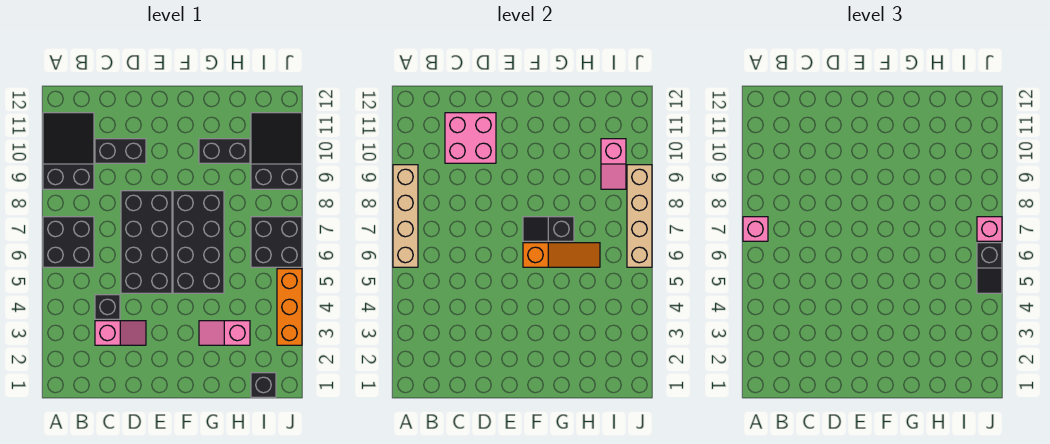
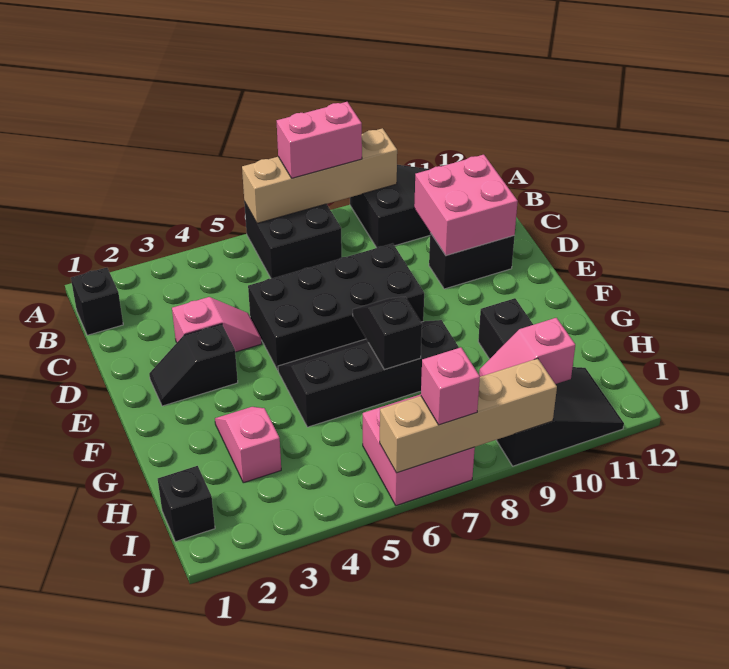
pink 1x1 brick [743,217,768,241] -> pink 1x2 brick [277,102,362,178]
pink 1x2 slope [95,321,146,345] -> pink 1x2 slope turned to [172,297,262,352]
black 1x1 brick [95,295,120,319] -> black 1x1 brick moved to [71,268,123,335]
black 1x2 brick [95,139,146,163] -> black 1x2 brick turned to [429,233,515,289]
black 2x4 brick [173,191,224,293] -> black 2x4 slope [278,320,458,427]
orange 1x3 slope [523,243,600,267] -> none
black 2x2 brick [251,217,302,267] -> pink 2x2 brick [363,394,475,506]
orange 1x3 brick [277,269,302,345] -> none
black 1x2 slope [977,243,1002,293] -> black 1x2 slope moved to [149,324,238,406]

